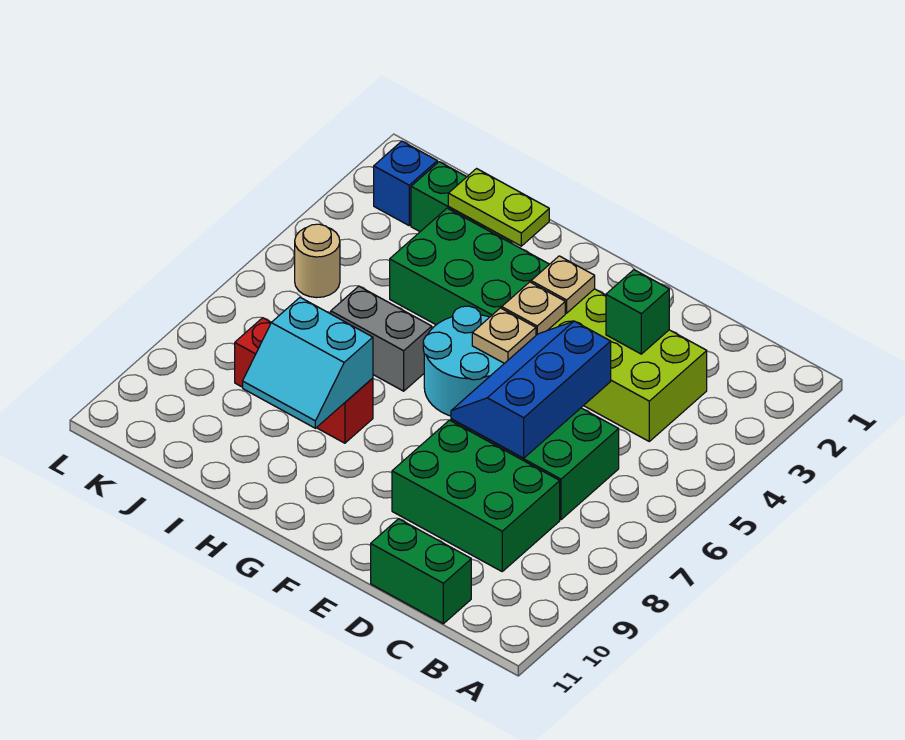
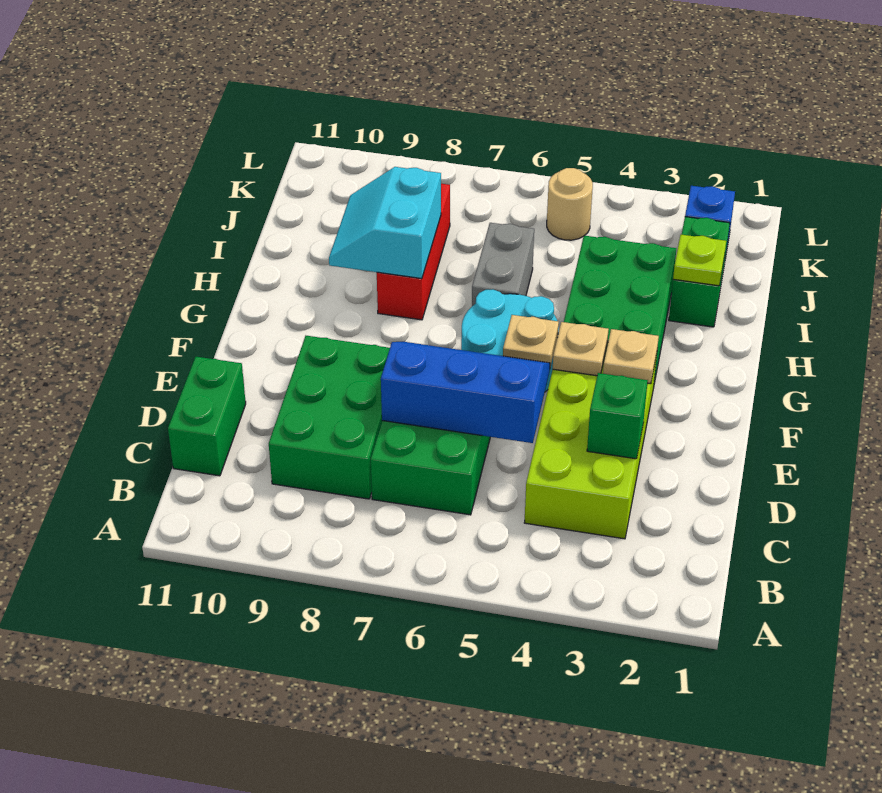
lime 1x2 plate [448,169,549,246] -> lime 1x1 plate [673,235,726,286]

